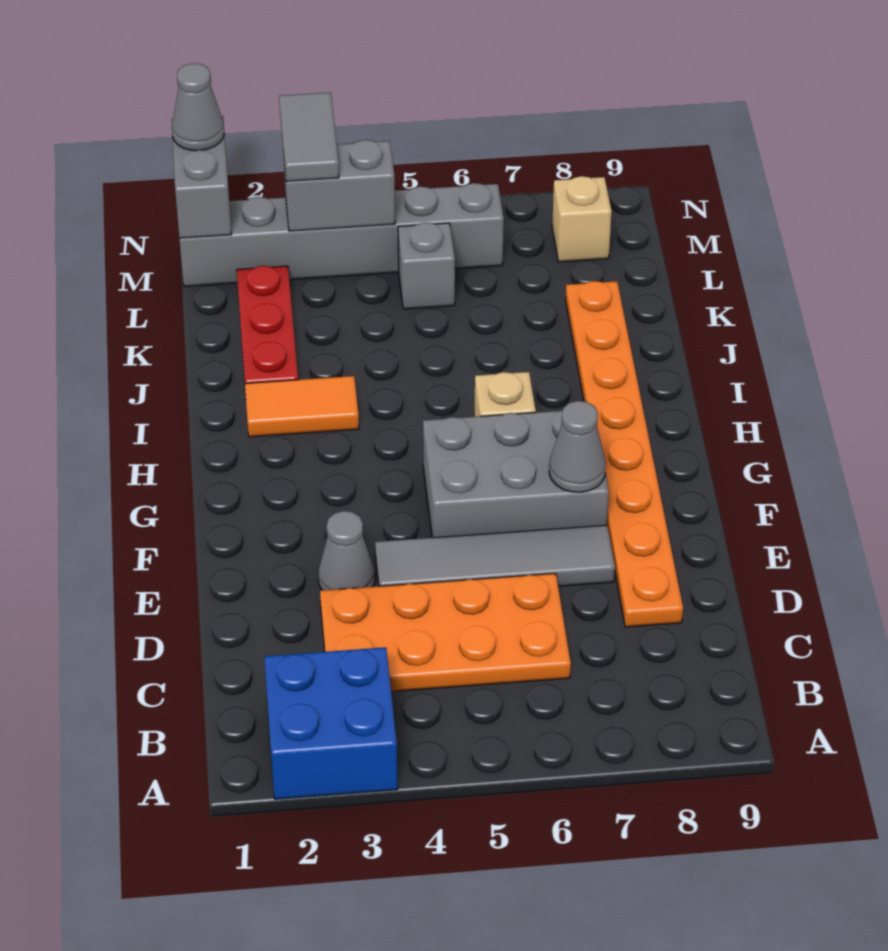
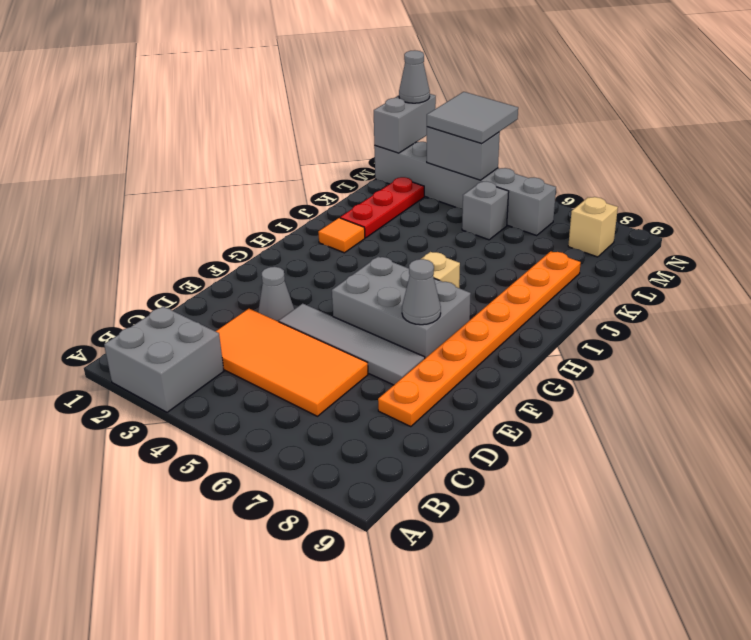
blue 2x2 brick [264,647,398,799] -> grey 2x2 brick [104,306,224,412]
orange 2x4 plate [320,573,571,692] -> orange 2x4 tile [216,309,368,416]
orange 1x2 tile [245,376,359,437] -> orange 1x1 tile [318,218,365,253]
grey 1x2 tile [279,92,339,181] -> grey 2x2 tile [427,92,518,144]

